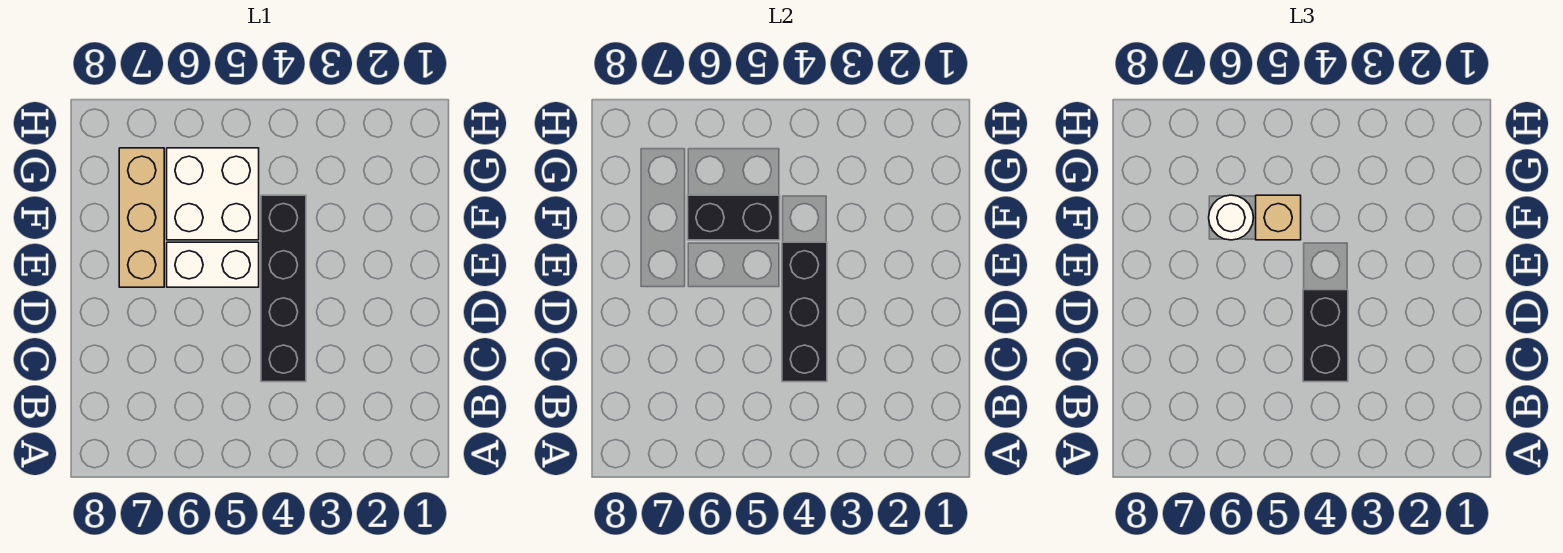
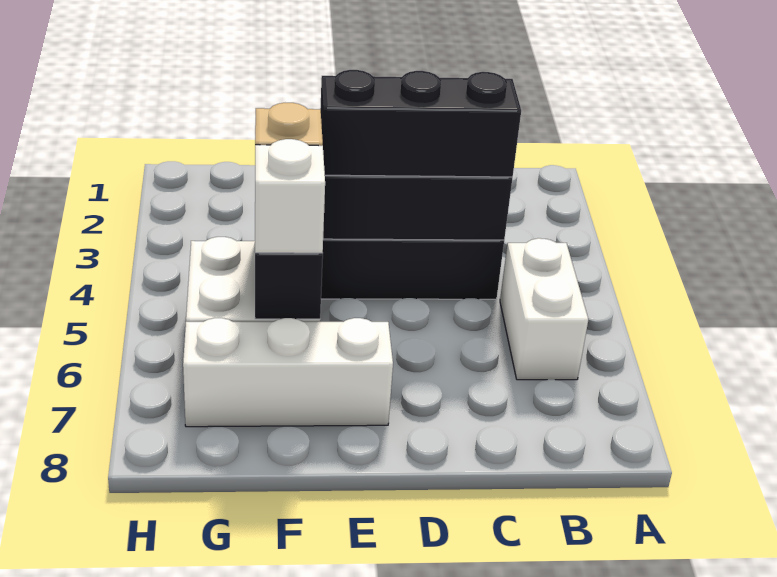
black 1x2 brick [1303,290,1348,382] -> black 1x3 brick [320,70,521,177]
white 1x2 brick [167,242,259,287] -> white 1x2 brick moved to [500,238,588,380]
tan 1x3 brick [119,148,164,287] -> white 1x3 brick [183,318,393,427]
white 1x1 round brick [1209,195,1254,240] -> white 1x1 brick [255,139,325,253]

